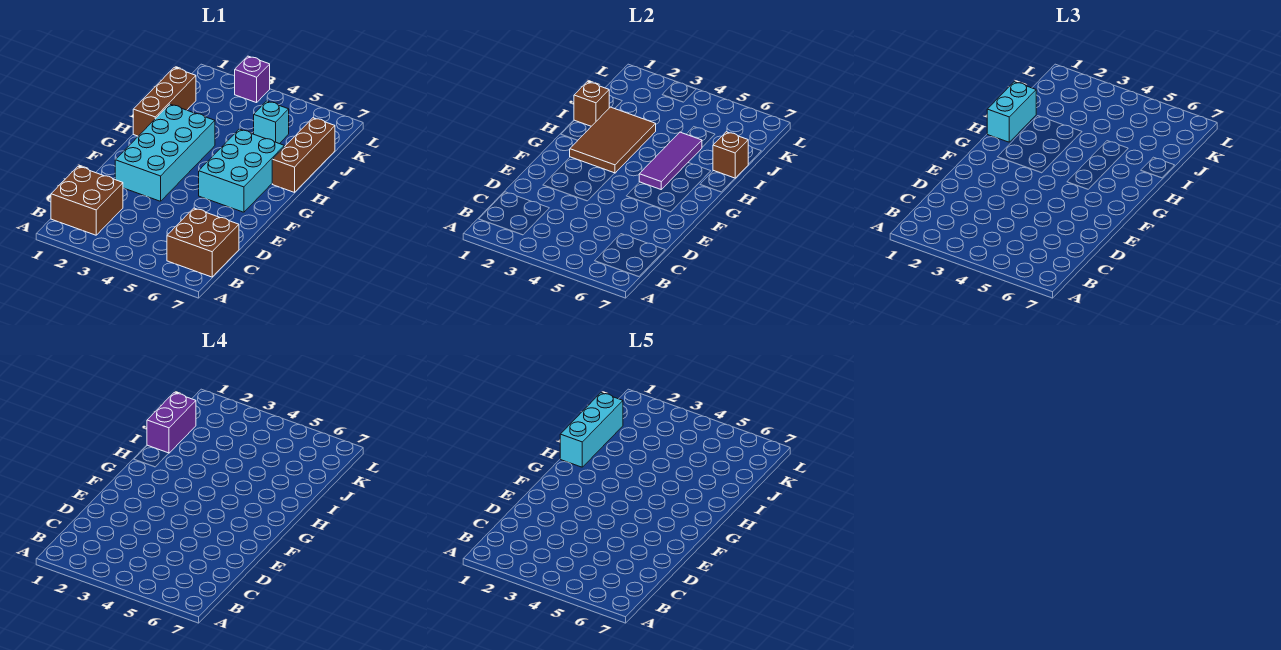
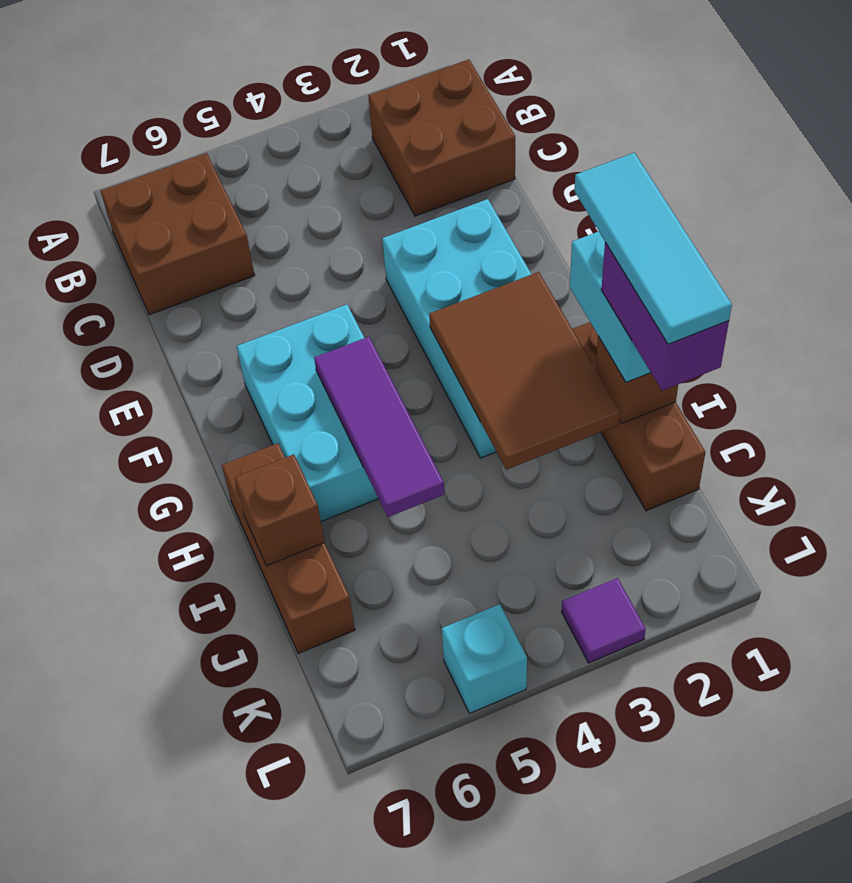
cyan 1x3 brick [560,393,623,467] -> cyan 1x3 tile [575,153,732,344]
cyan 1x1 brick [254,101,289,144] -> cyan 1x1 brick moved to [442,604,527,713]
purple 1x1 brick [235,56,270,103] -> purple 1x1 tile [562,578,646,663]

